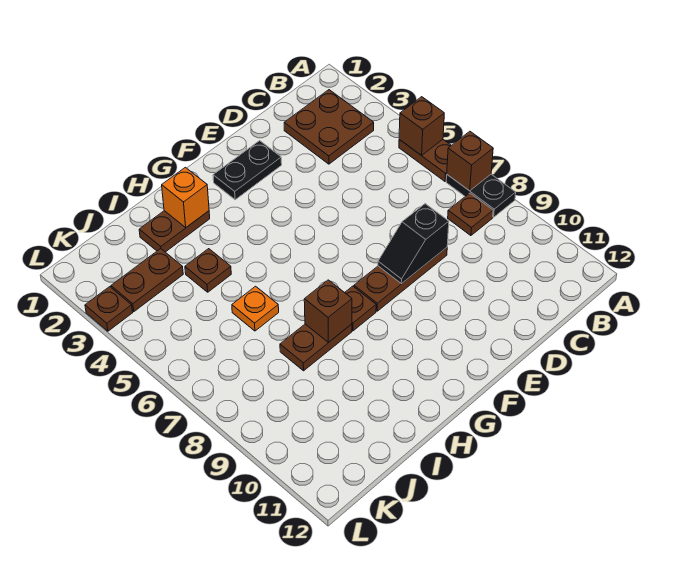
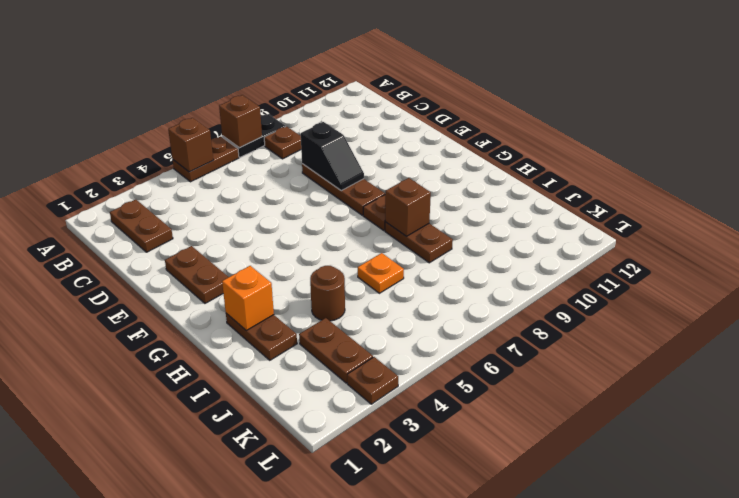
brown 2x2 plate [284,90,374,164] -> brown 1x2 plate [110,200,173,252]
black 1x2 plate [213,141,282,200] -> brown 1x2 plate [165,246,228,303]
brown 1x1 plate [185,249,231,292] -> brown 1x1 round brick [310,266,345,321]

